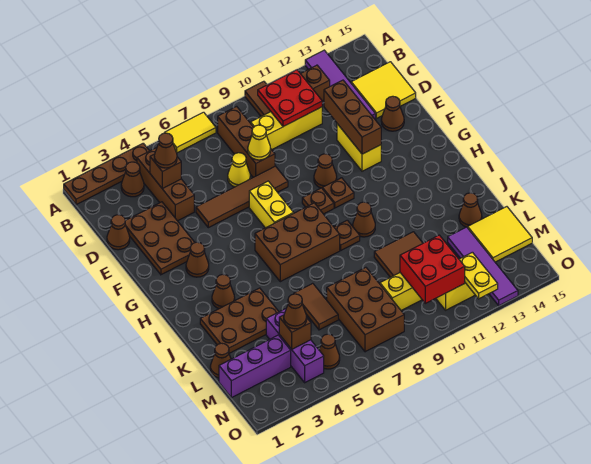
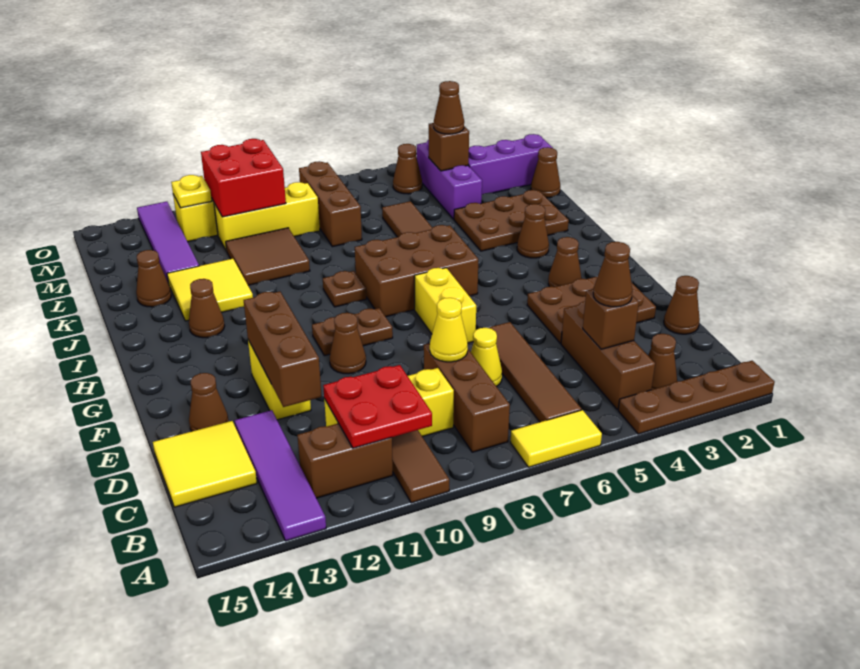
brown 2x3 plate [125,202,195,275] -> brown 2x3 plate turned to [527,276,656,343]
brown 1x4 tile [196,166,288,228] -> brown 1x4 tile turned to [488,322,581,422]
brown 1x1 cone [353,202,375,237] -> brown 1x1 cone moved to [189,279,225,338]
brown 2x3 brick [327,267,404,352] -> brown 1x3 brick [299,161,362,247]
yellow 2x2 tile [468,207,532,262] -> yellow 2x2 tile moved to [167,259,253,321]
yellow 1x2 plate [459,252,498,299] -> yellow 1x1 plate [171,175,212,208]

